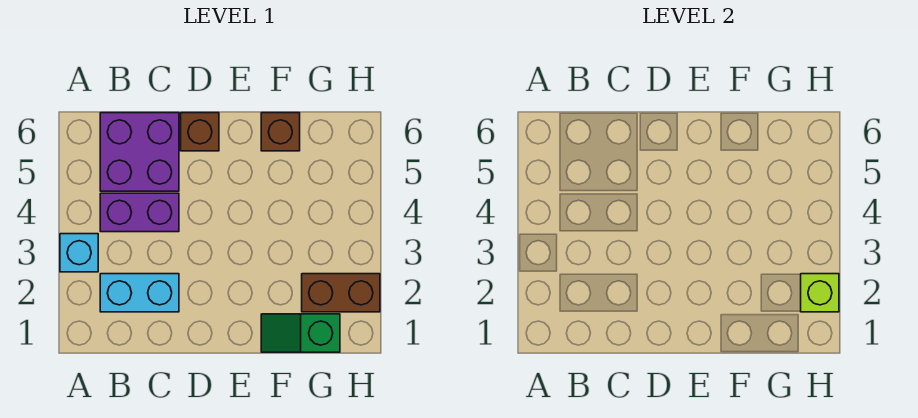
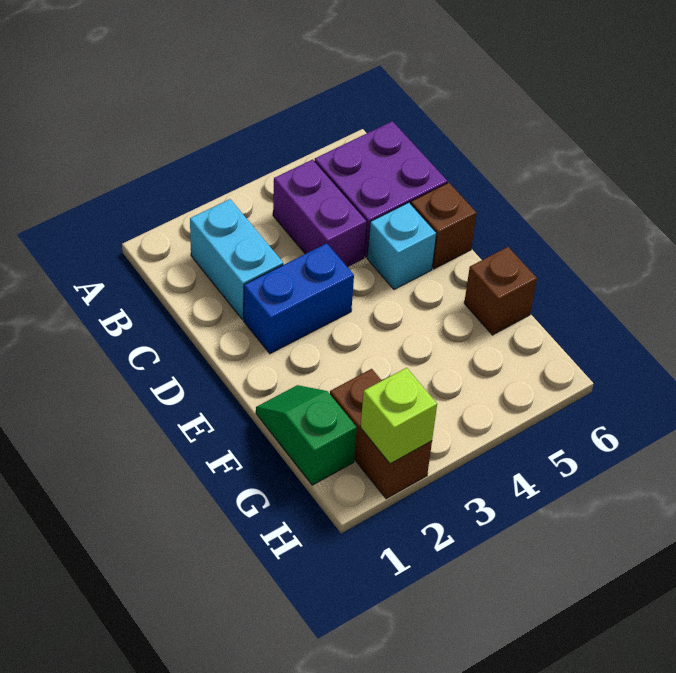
cyan 1x1 brick [60,234,98,272] -> cyan 1x1 brick moved to [367,203,437,290]
none -> blue 1x2 brick [244,243,354,354]

